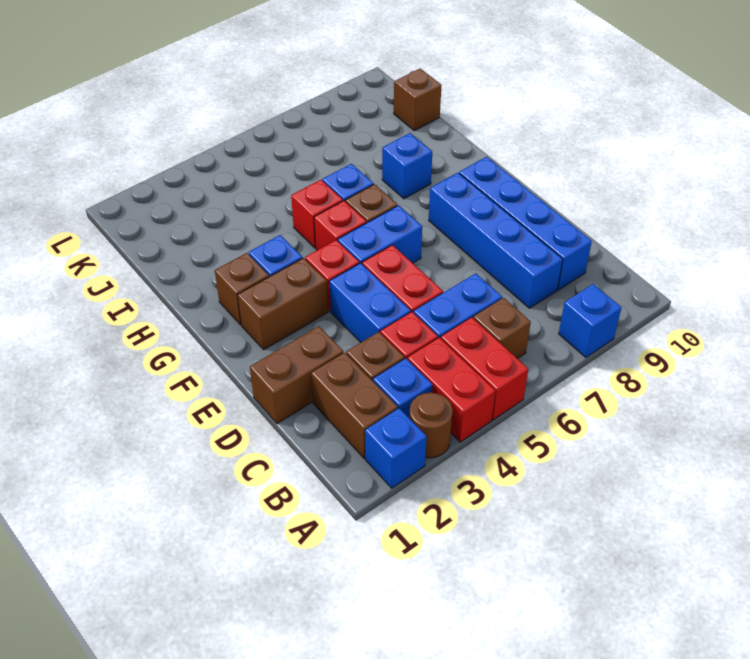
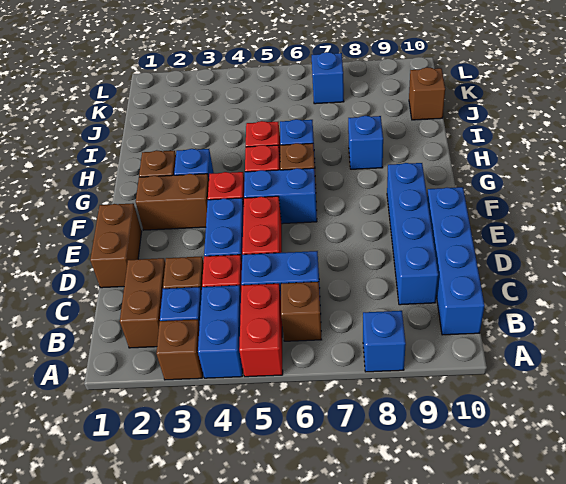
blue 1x1 brick [365,408,427,488] -> blue 1x1 brick moved to [312,52,344,104]
brown 1x1 round brick [409,393,453,458] -> brown 1x1 brick [156,320,203,380]
red 1x2 brick [407,338,495,442] -> blue 1x2 brick [198,285,243,378]
blue 1x4 brick [429,173,563,308] -> blue 1x4 brick moved to [427,187,485,335]
brown 1x2 brick [250,326,343,424] -> brown 1x2 brick turned to [90,203,142,288]

